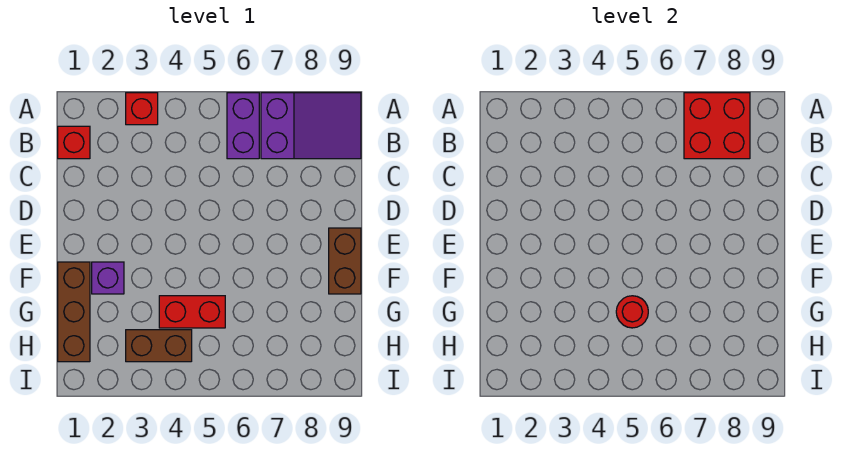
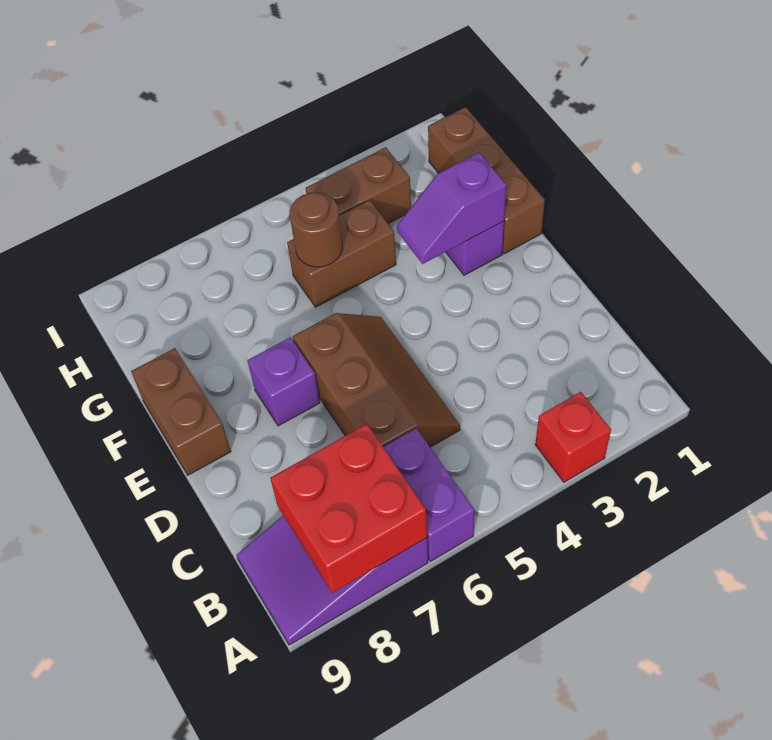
red 1x1 brick [58,126,90,159] -> none
none -> brown 2x3 slope [293,313,460,447]
none -> purple 1x1 brick [247,338,320,426]
none -> purple 1x2 slope [397,153,506,264]
red 1x2 brick [159,296,225,328] -> brown 1x2 brick [287,200,396,307]
red 1x1 round brick [616,296,648,328] -> brown 1x1 round brick [290,192,343,267]

